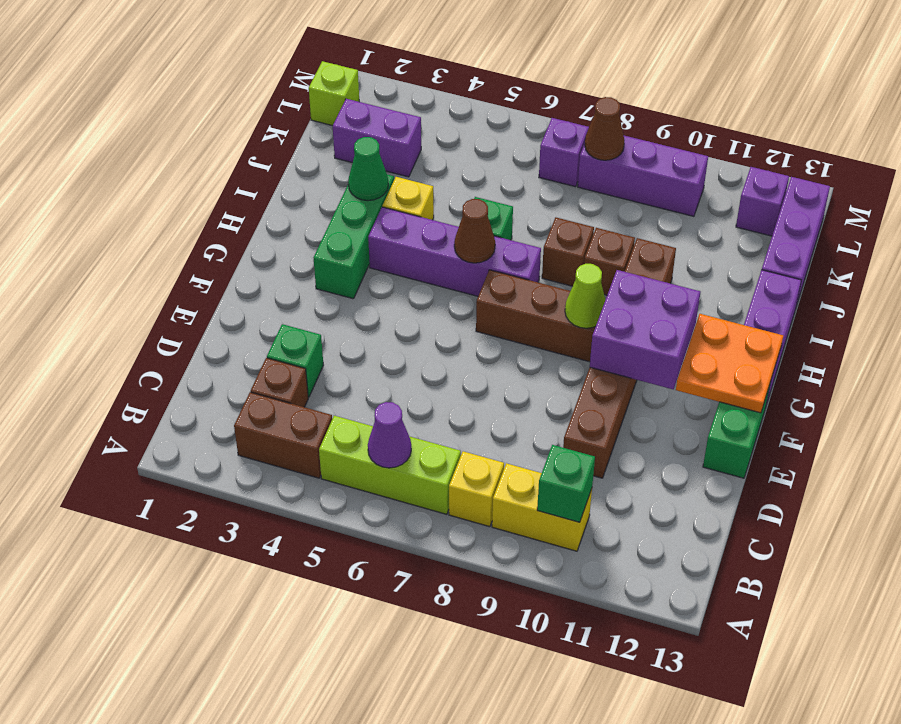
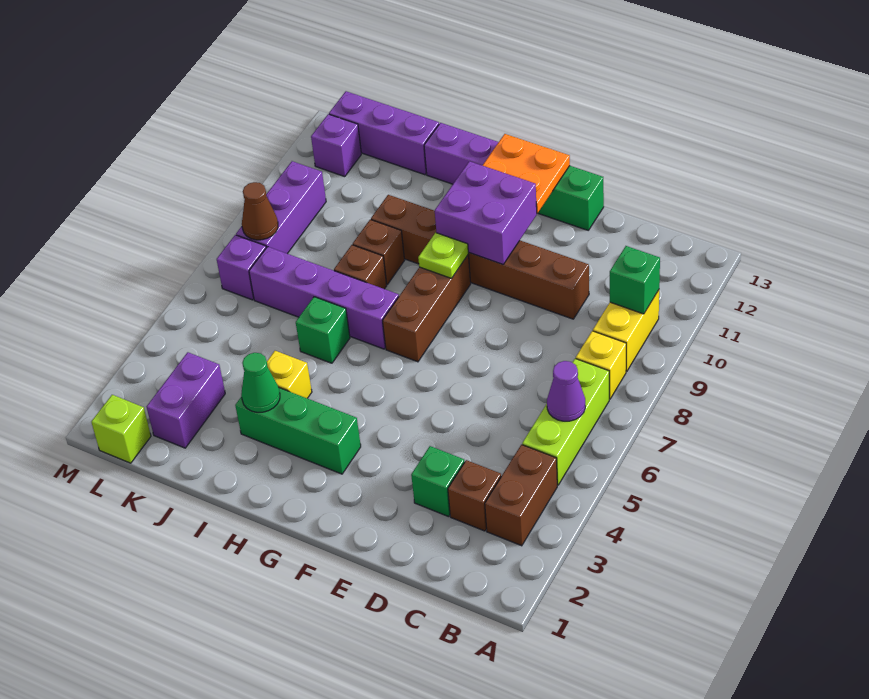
lime 1x1 cone [565,264,605,328] -> lime 1x1 plate [418,233,469,278]
purple 1x4 brick [368,207,541,296] -> purple 1x4 brick turned to [249,247,399,349]
brown 1x1 cone [454,199,495,263] -> none

